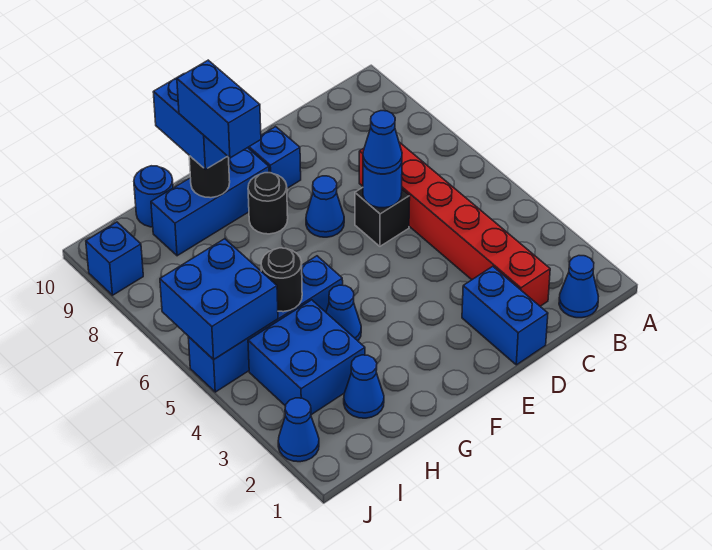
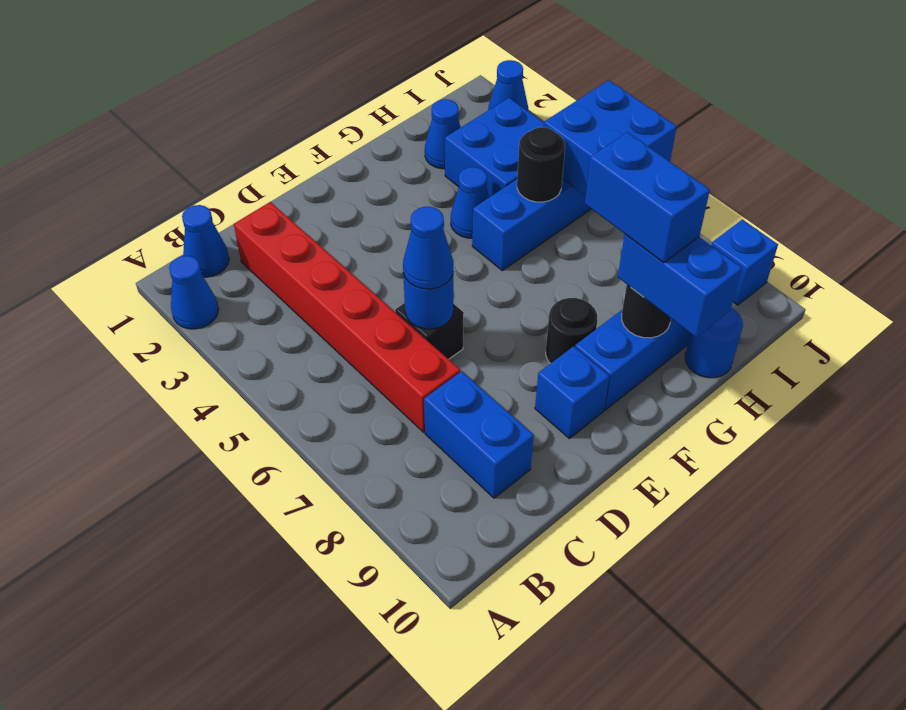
blue 1x2 brick [462,266,548,365] -> blue 1x2 brick moved to [424,371,534,498]
blue 1x1 cone [306,176,344,237] -> blue 1x1 cone moved to [169,256,218,329]

